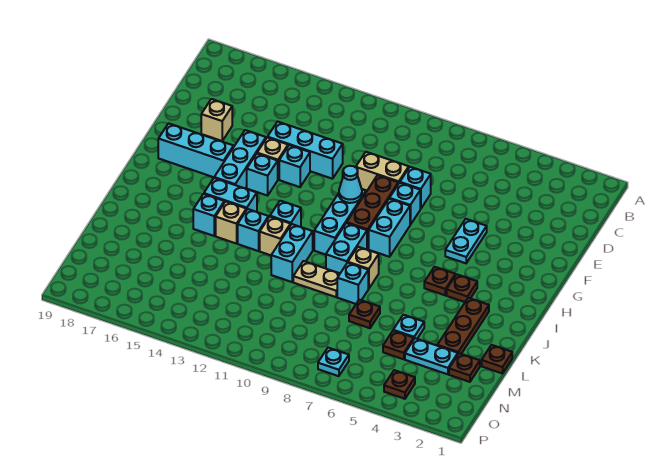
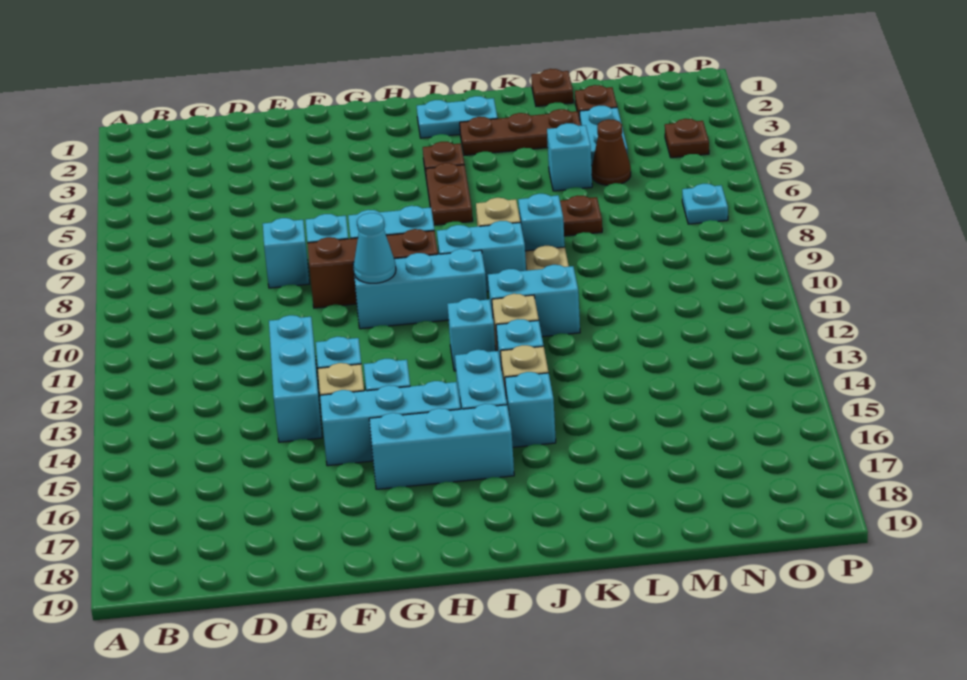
tan 1x2 brick [356,152,409,190] -> none
tan 1x1 brick [201,99,232,141] -> none
cyan 1x2 plate [445,219,487,263] -> cyan 1x2 plate moved to [417,96,498,138]
cyan 1x3 brick [158,123,234,177] -> cyan 1x3 brick turned to [369,404,514,489]
brown 1x1 plate [424,267,455,295] -> brown 1x2 plate [426,163,473,225]
cyan 1x1 plate [393,315,424,339] -> cyan 1x1 brick [547,123,592,191]
brown 1x1 plate [383,331,414,359] -> brown 1x1 cone [592,119,631,185]

